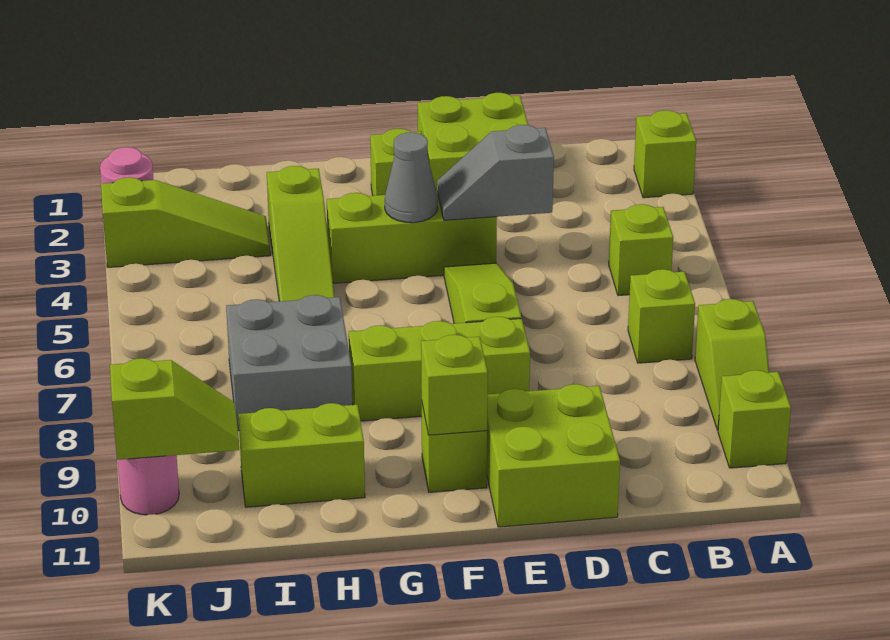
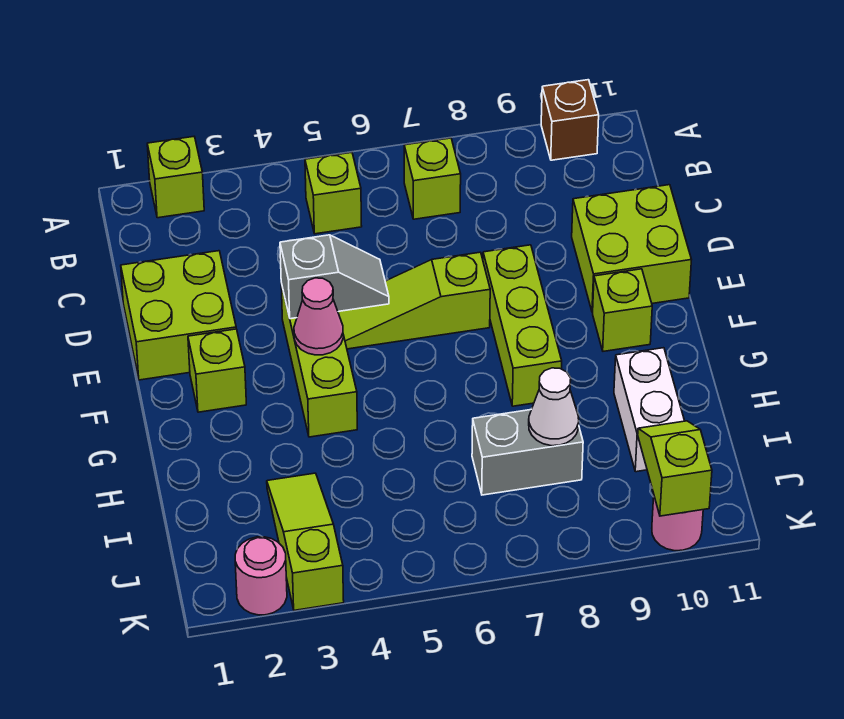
lime 1x2 slope [695,299,769,430] -> none
lime 1x1 brick [718,370,791,468] -> brown 1x1 brick [541,80,599,160]
grey 1x2 slope [437,125,554,220] -> grey 1x2 slope turned to [280,235,389,319]
grey 1x1 cone [385,132,438,223] -> pink 1x1 cone [294,278,343,355]
lime 1x1 brick [421,335,488,435] -> none
lime 1x3 slope [267,166,334,301] -> none
grey 2x2 brick [226,295,352,431] -> grey 1x2 brick [472,410,583,495]
lime 1x2 brick [238,403,365,507] -> white 1x2 brick [614,348,684,472]
none -> white 1x1 cone [529,368,579,446]

